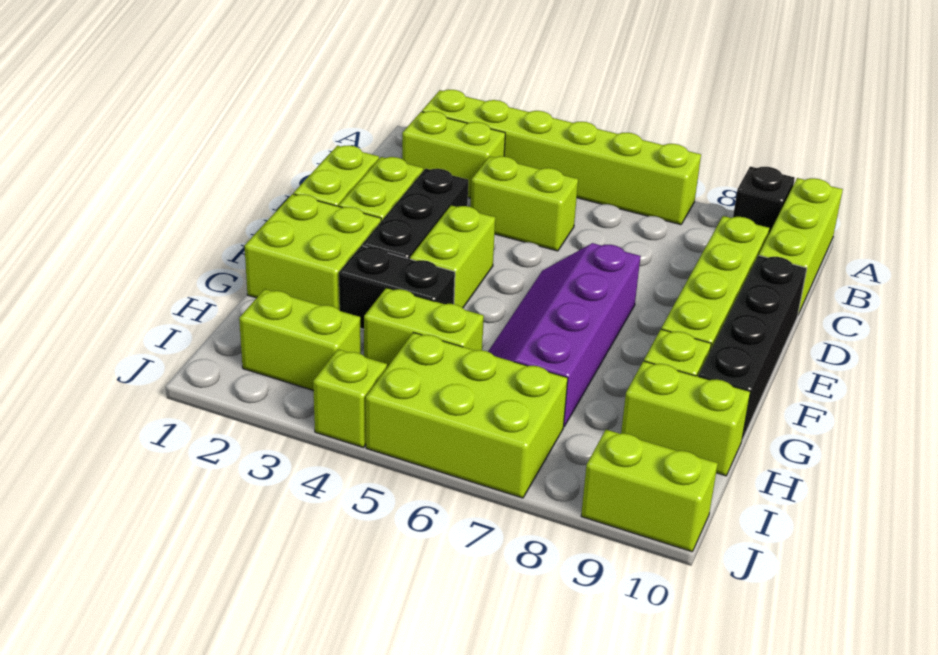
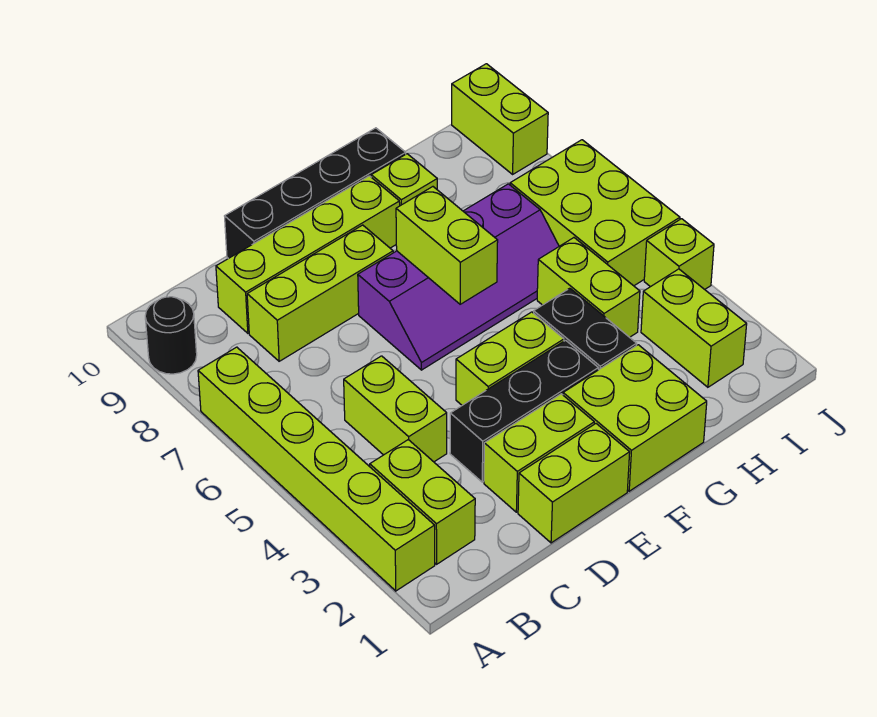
black 1x1 brick [733,166,795,235] -> black 1x1 round brick [145,297,197,374]
lime 1x3 brick [759,178,843,314] -> lime 1x3 brick moved to [247,225,393,361]
lime 1x2 brick [621,361,750,476] -> lime 1x2 brick moved to [396,187,498,304]

